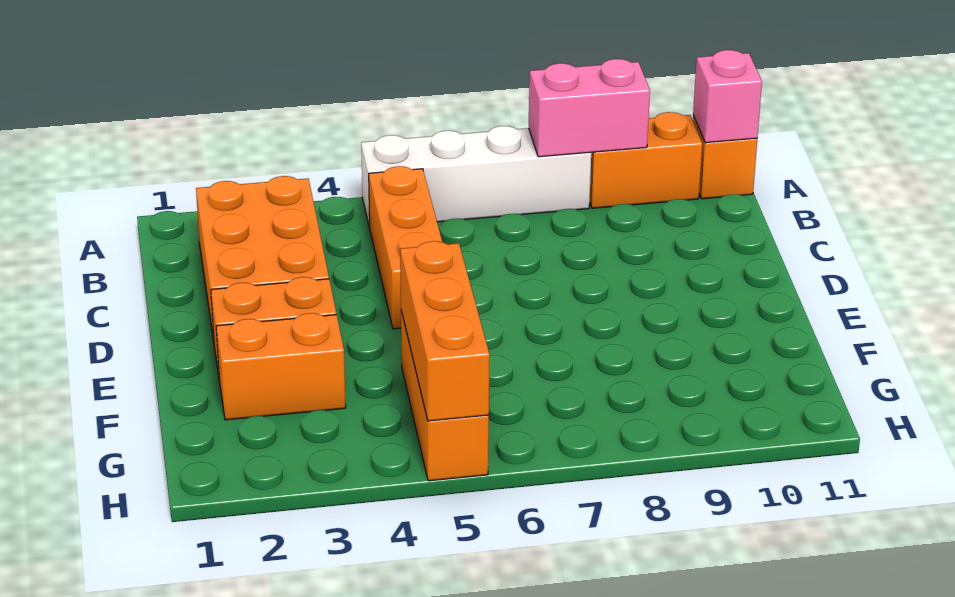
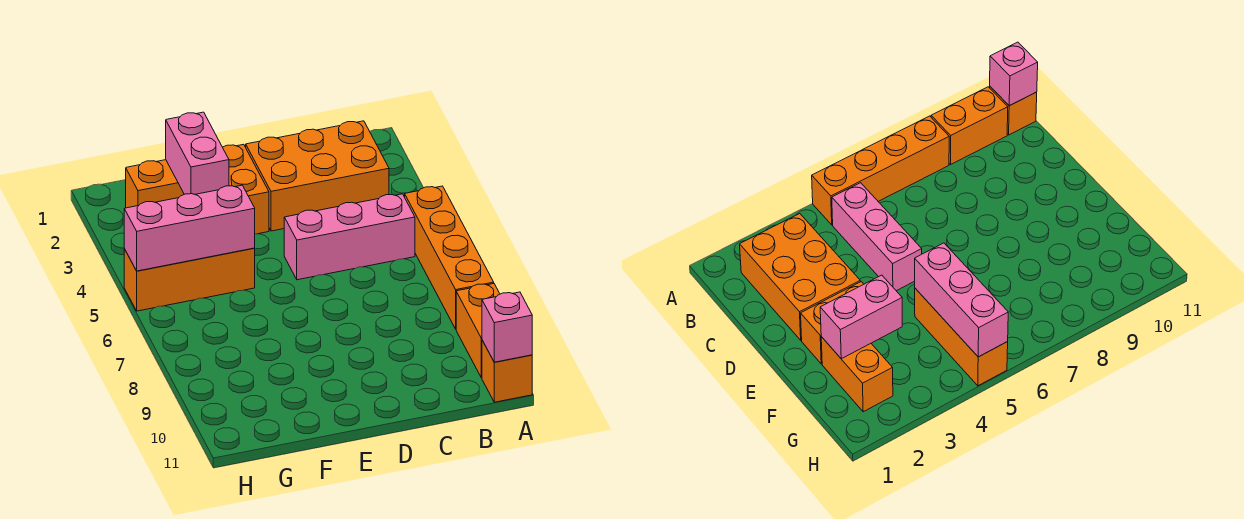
white 1x4 brick [361,126,591,227] -> orange 1x4 brick [405,186,494,329]
pink 1x2 brick [529,59,650,157] -> pink 1x2 brick moved to [166,112,229,194]
orange 1x3 brick [369,166,442,329] -> pink 1x3 brick [284,194,415,280]
orange 1x2 brick [216,313,346,420] -> orange 1x2 brick turned to [126,160,184,208]
orange 1x3 brick [400,241,490,421] -> pink 1x3 brick [124,185,255,271]

